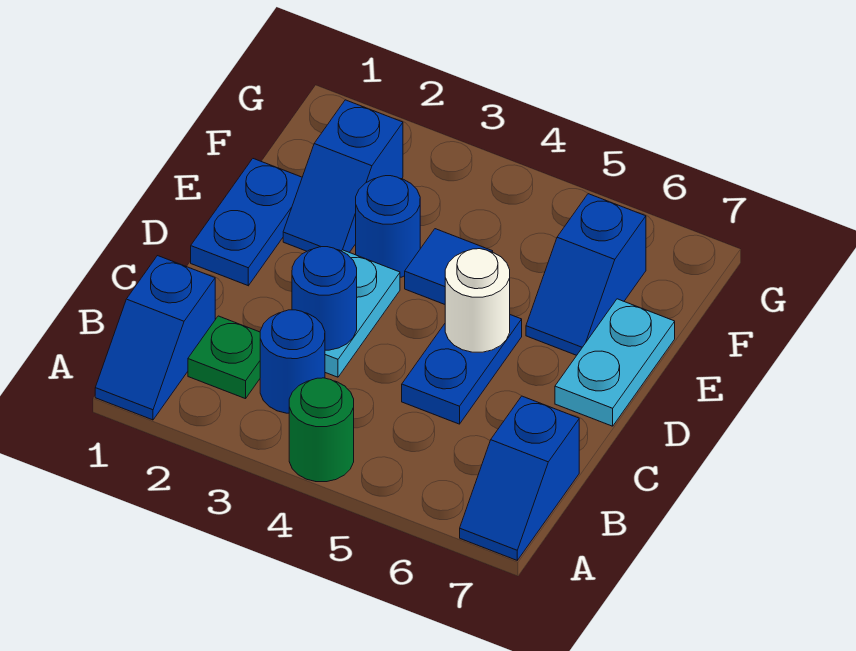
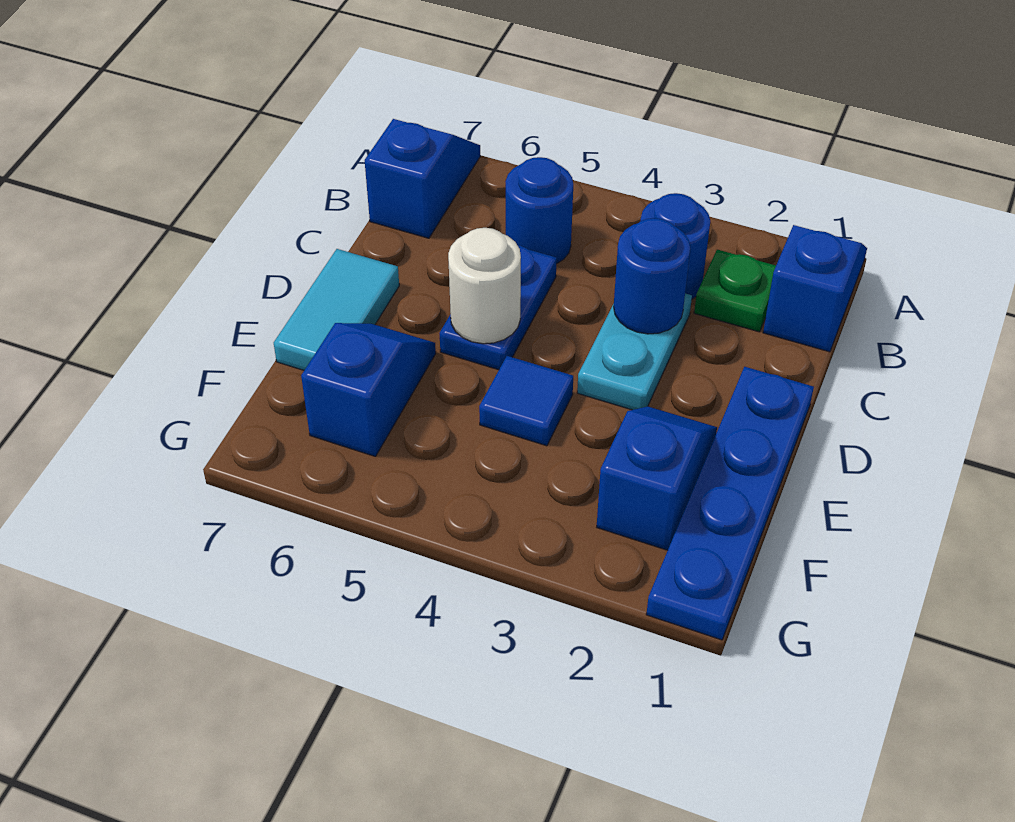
green 1x1 round brick [289,378,354,482] -> none
blue 1x2 plate [191,159,302,286] -> blue 1x4 plate [646,367,814,640]
cyan 1x2 plate [555,299,675,426] -> cyan 1x2 tile [274,249,399,370]
blue 1x1 round brick [356,176,420,277] -> blue 1x1 round brick moved to [506,157,573,264]

